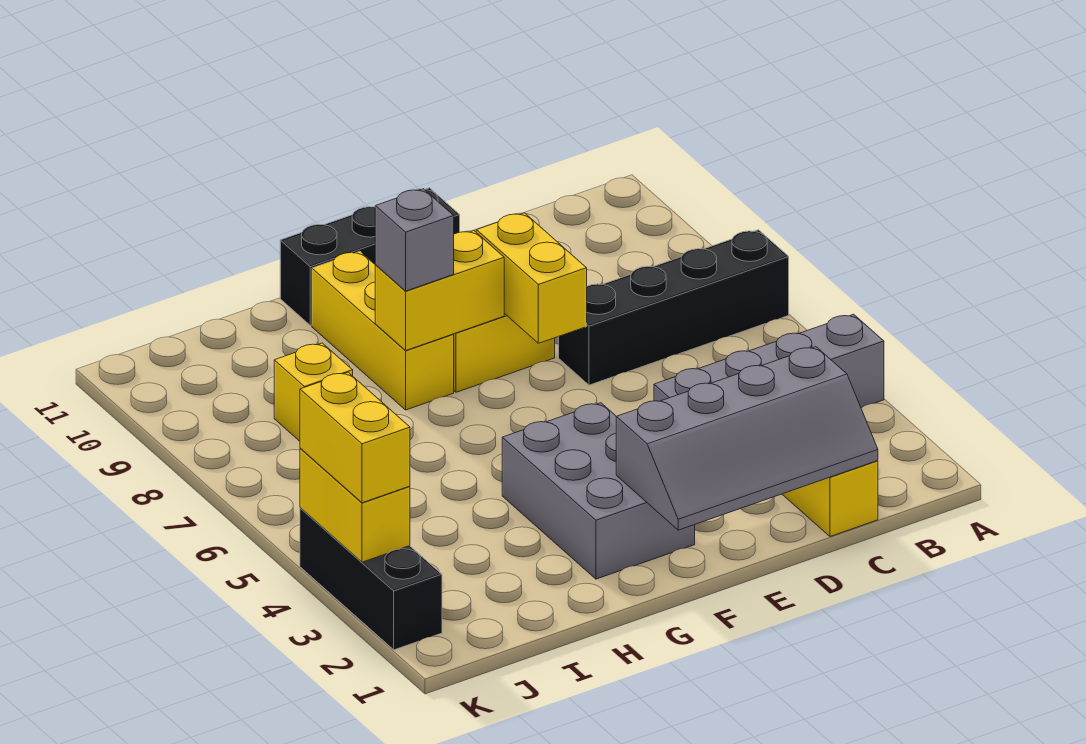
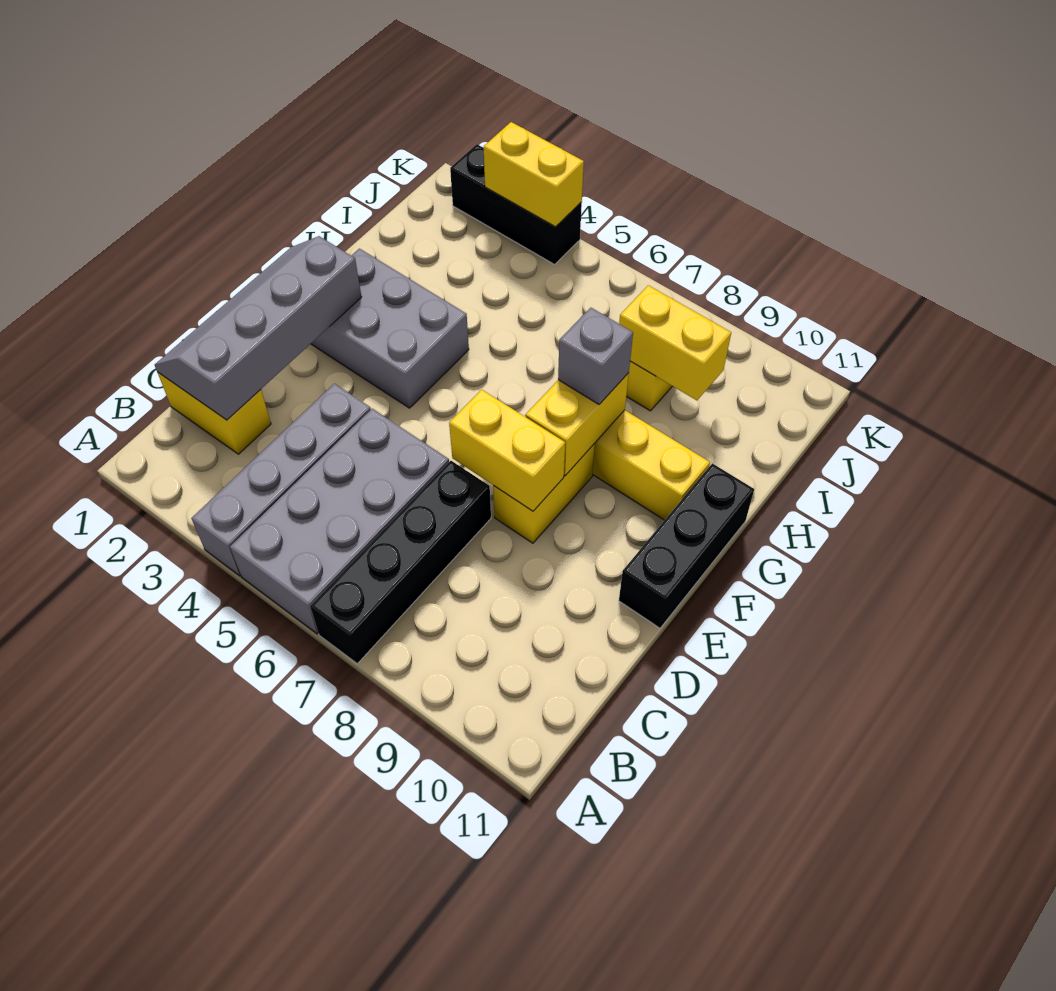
none -> grey 2x4 brick [230,409,449,634]
yellow 1x2 brick [300,372,410,503] -> yellow 1x2 brick moved to [619,285,731,400]

